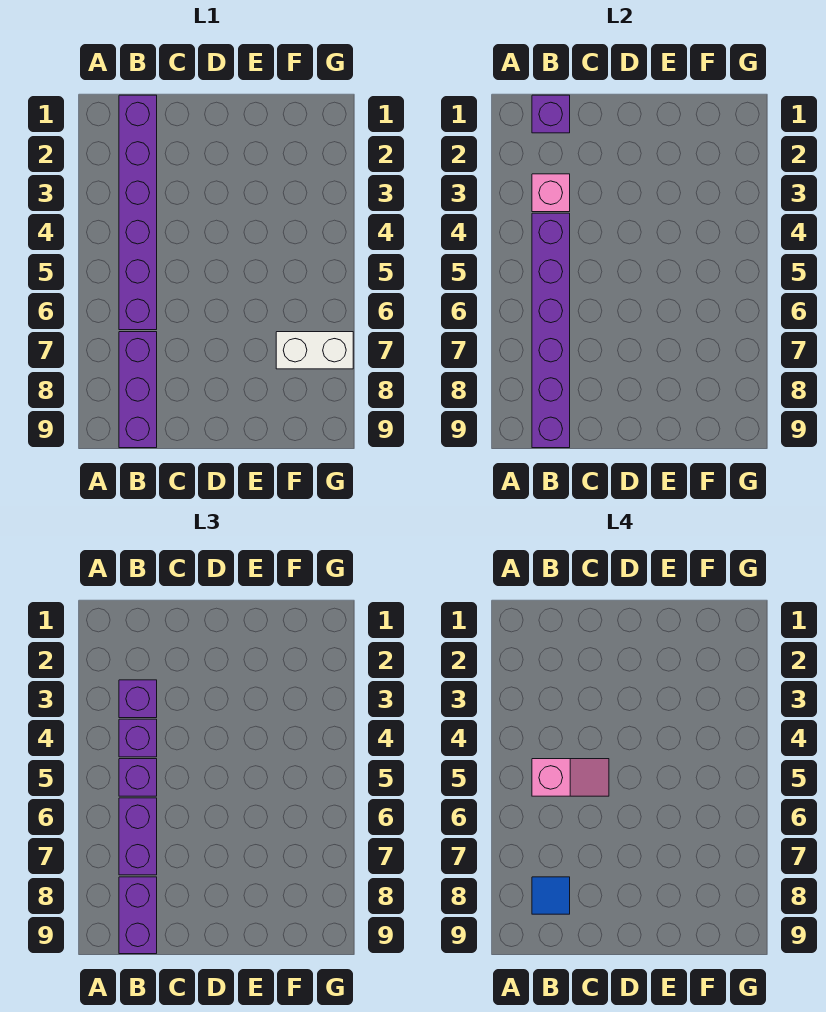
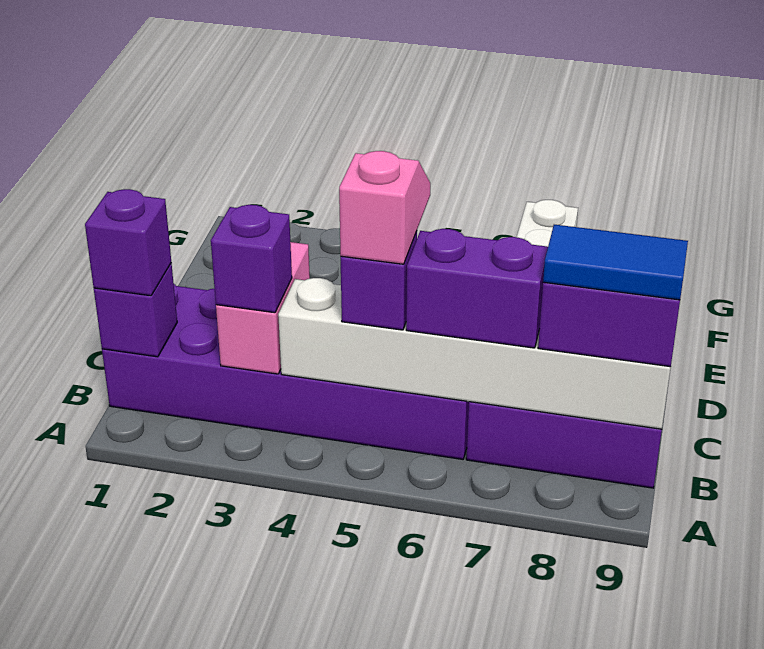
purple 1x6 brick [119,95,157,330] -> purple 2x6 brick [102,284,469,459]
pink 1x1 brick [532,174,570,212] -> pink 1x2 brick [216,242,310,374]
purple 1x6 brick [532,213,570,448] -> white 1x6 brick [278,278,671,429]
purple 1x1 brick [119,719,157,757] -> purple 1x1 brick moved to [85,189,171,296]
blue 1x1 tile [532,877,570,914] -> blue 1x2 tile [543,225,688,300]

